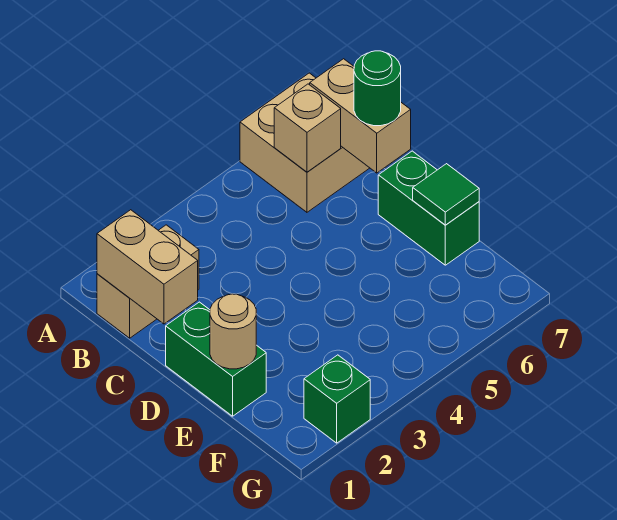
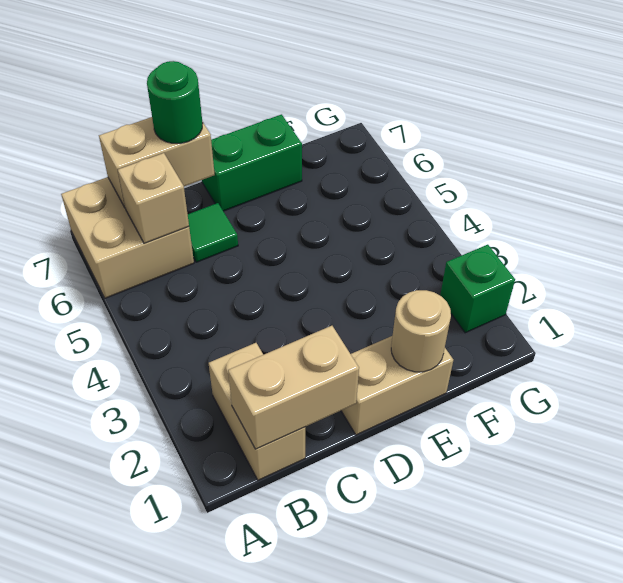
green 1x2 brick [166,302,266,416] -> tan 1x2 brick [341,336,453,435]
green 1x1 tile [413,164,479,225] -> green 1x1 tile moved to [188,203,238,262]

